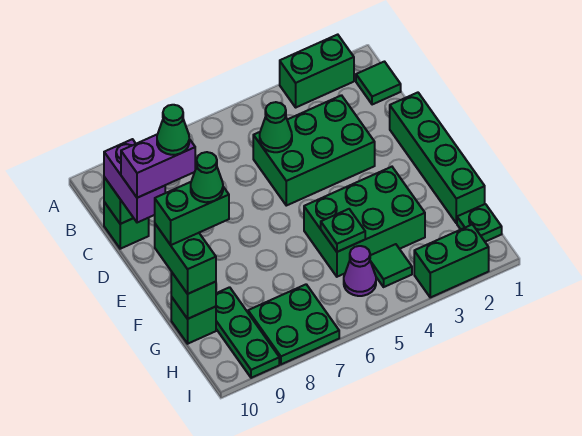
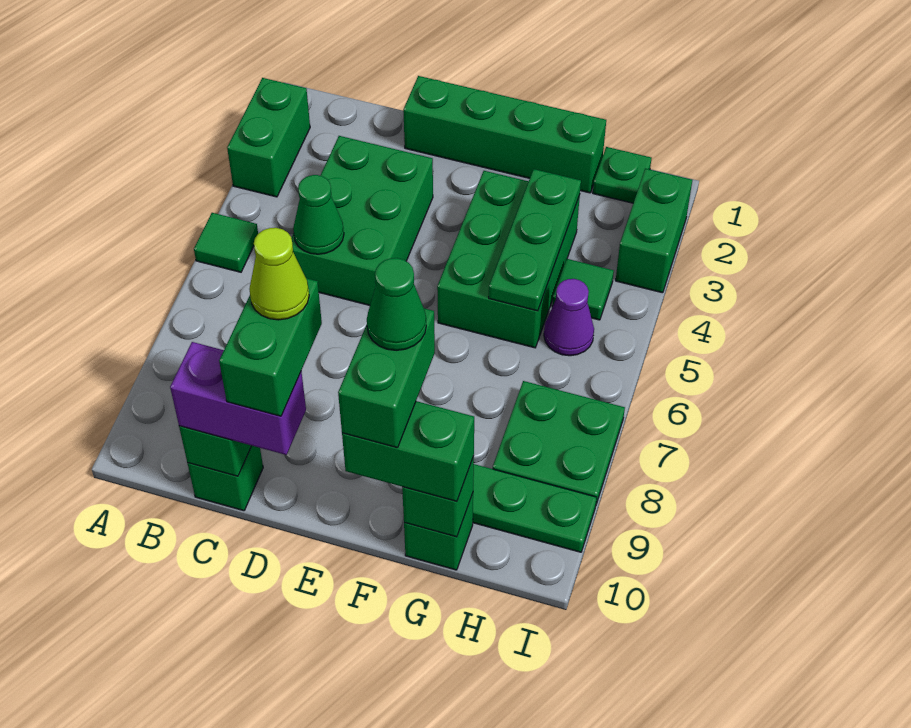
green 1x1 tile [356,62,401,105] -> green 1x1 tile moved to [194,213,258,272]
purple 1x2 brick [121,135,195,198] -> green 1x2 brick [219,278,322,416]
green 1x1 cone [157,105,189,155] -> lime 1x1 cone [250,228,309,320]
green 1x1 plate [321,209,365,252] -> green 1x3 plate [489,169,581,311]

